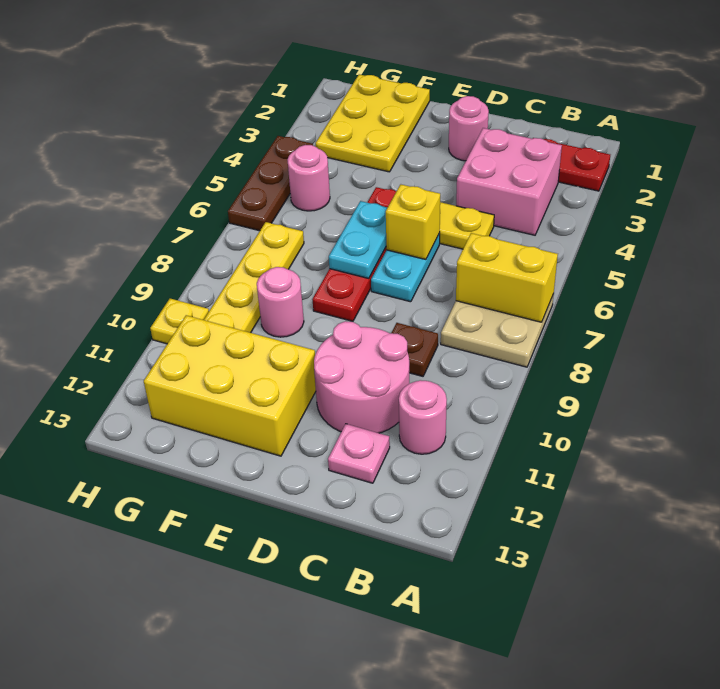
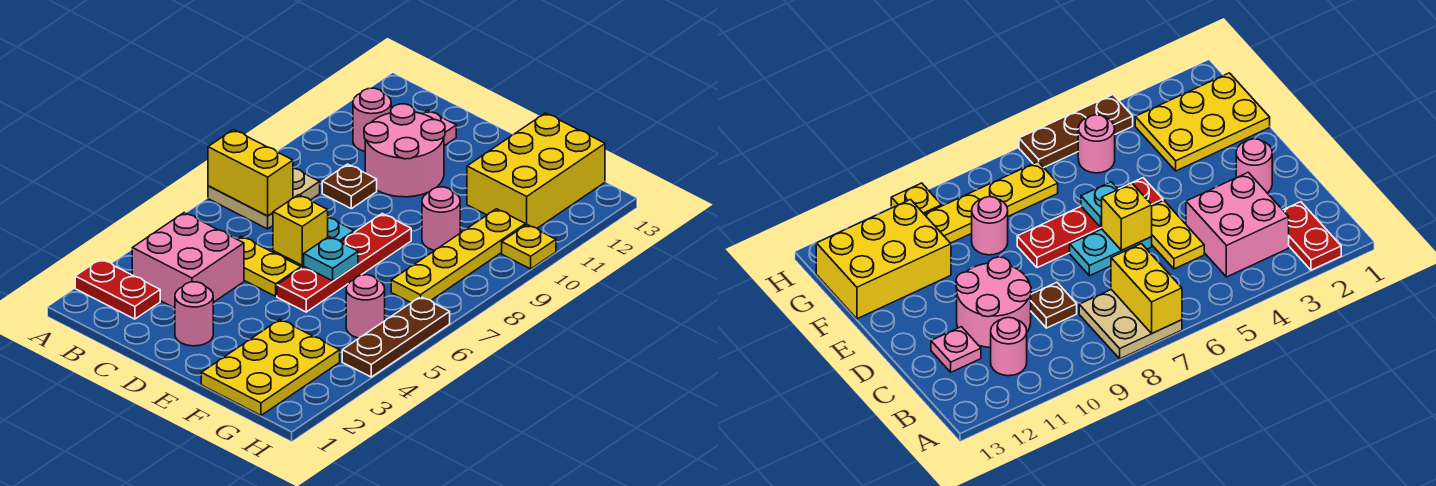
cyan 1x2 plate [329,201,387,279] -> cyan 1x1 plate [304,237,358,281]
yellow 2x3 brick [144,315,316,456] -> yellow 2x3 brick turned to [467,113,605,228]

